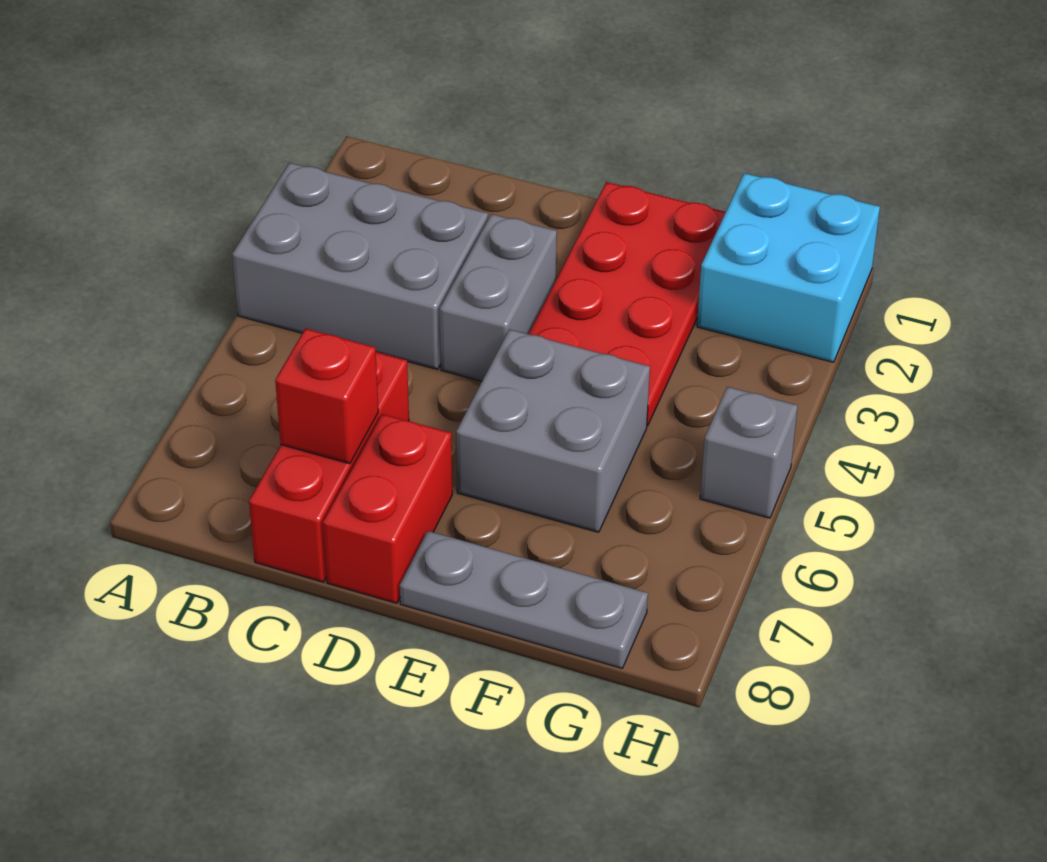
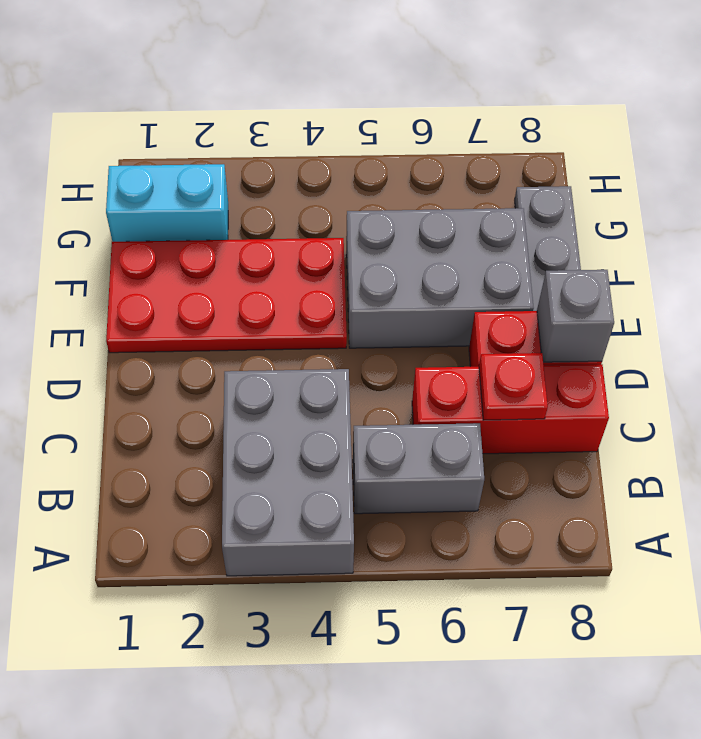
red 1x1 brick [275,329,378,464] -> red 1x1 plate [479,353,548,420]
grey 1x2 brick [440,214,557,381] -> grey 1x2 brick moved to [353,423,484,514]
grey 2x2 brick [456,329,650,532] -> grey 2x3 brick [346,208,534,348]
cyan 2x2 brick [697,173,880,362] -> cyan 1x2 brick [106,164,228,242]
grey 1x1 brick [700,387,798,518] -> grey 1x1 brick moved to [537,270,614,362]

